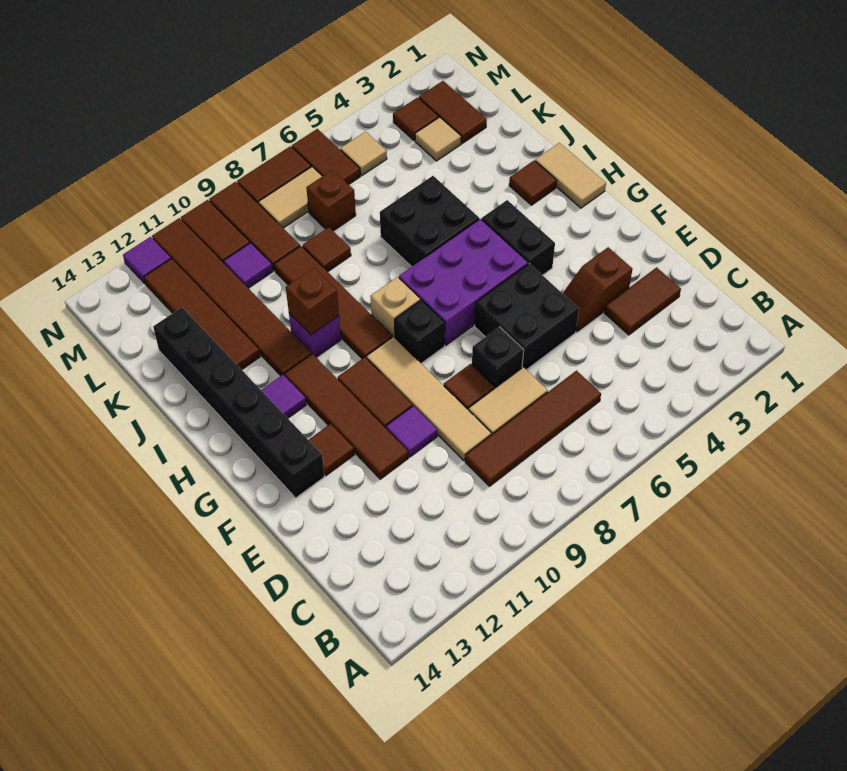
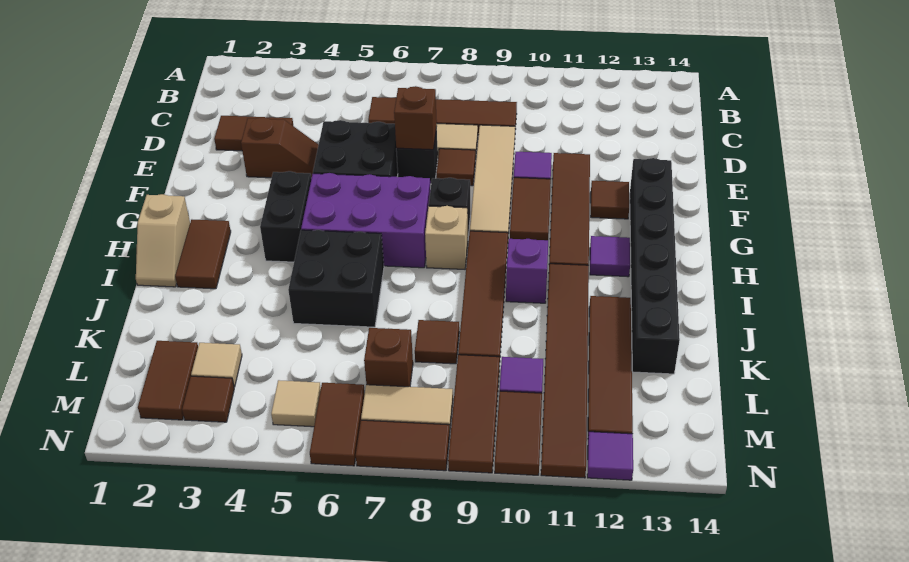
tan 1x2 tile [535,143,606,208] -> tan 1x2 slope [136,194,190,287]
brown 1x1 tile [509,161,557,205] -> brown 1x2 tile [175,220,231,289]
brown 1x1 brick [286,268,339,335] -> brown 1x1 brick moved to [394,86,437,150]

